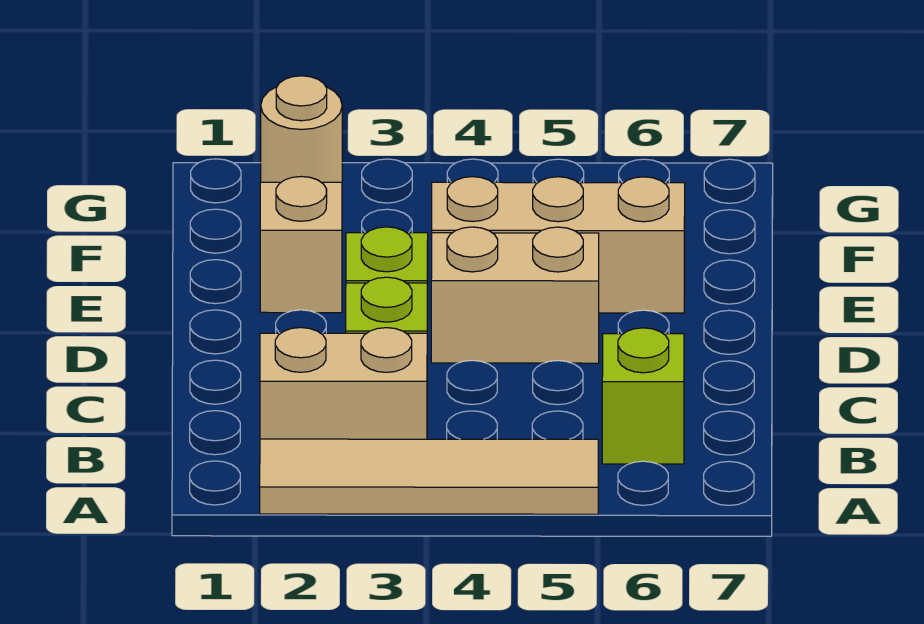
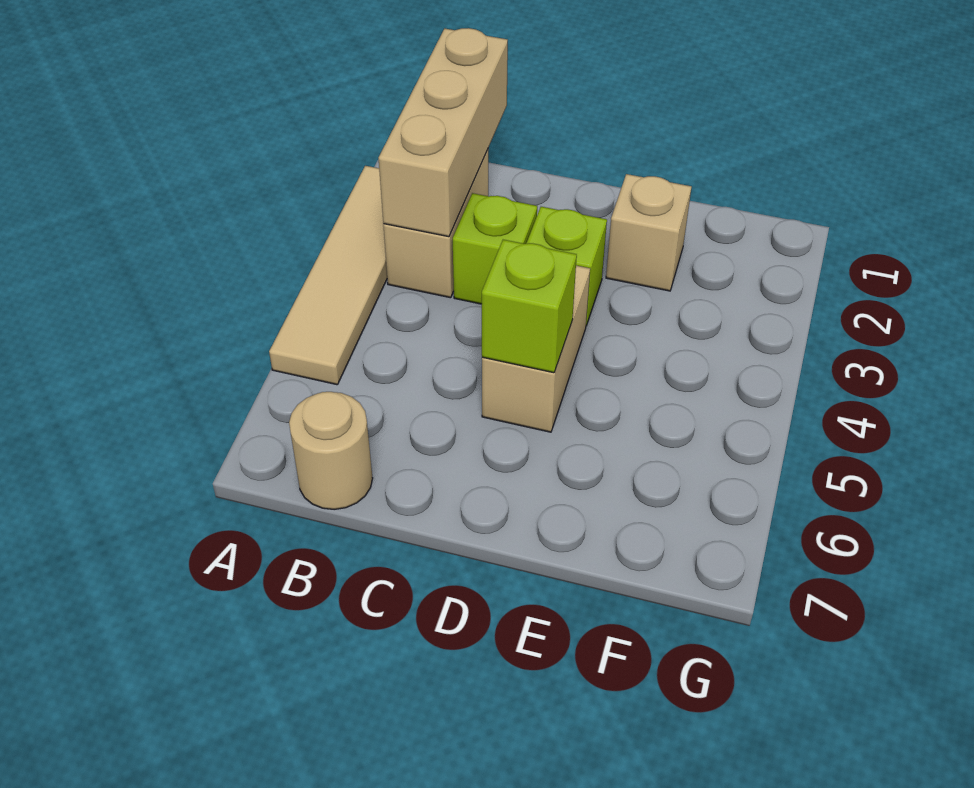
lime 1x1 brick [602,328,684,464] -> lime 1x1 brick moved to [482,240,577,373]
tan 1x3 brick [432,177,685,313] -> tan 1x3 brick moved to [378,28,508,237]
tan 1x1 round brick [261,76,342,182] -> tan 1x1 round brick moved to [289,392,373,510]

